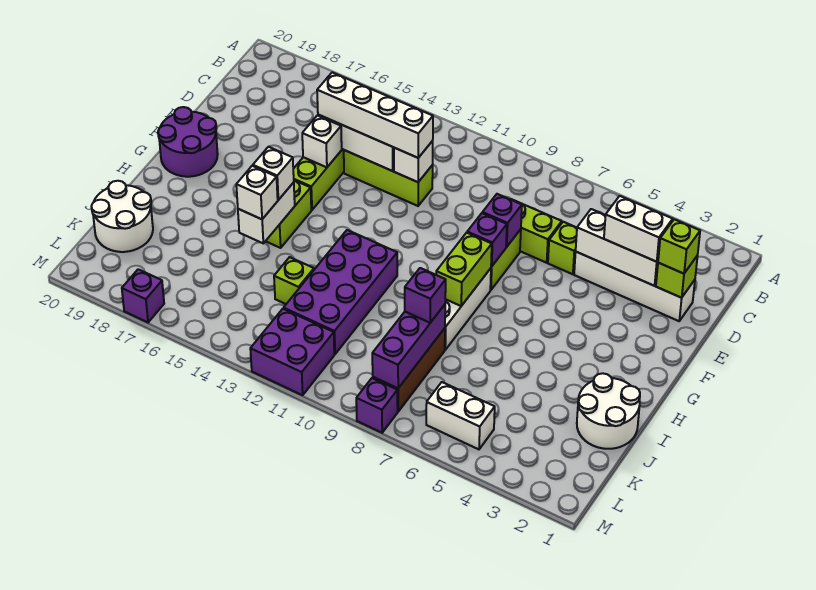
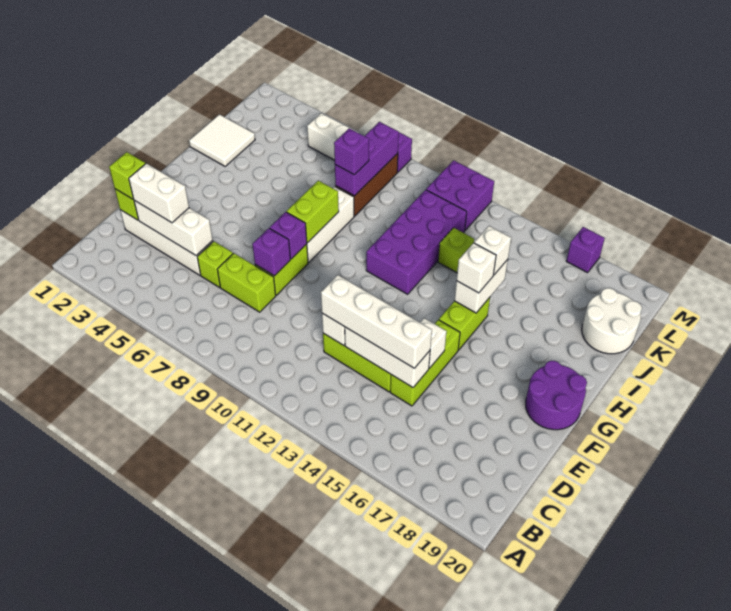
white 2x2 round brick [577,373,640,449] -> white 2x2 tile [189,114,255,166]

